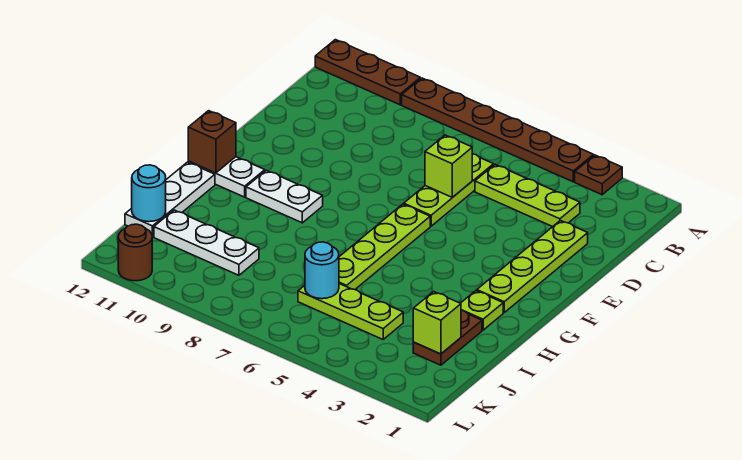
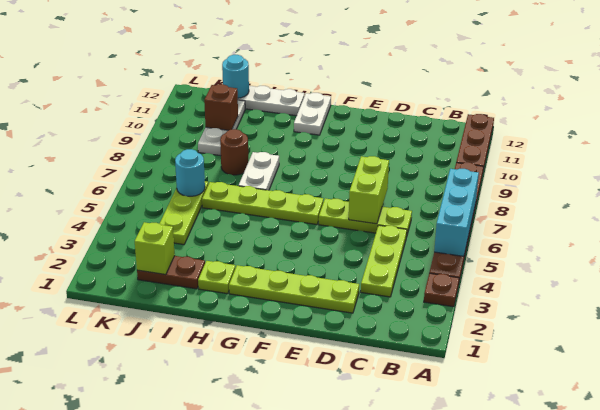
none -> cyan 1x3 brick [434,169,479,256]
lime 1x1 brick [425,135,472,197] -> lime 1x2 brick [349,156,389,224]
white 1x2 plate [246,170,323,223] -> white 1x2 plate moved to [239,152,279,190]
brown 1x1 brick [188,111,236,173] -> brown 1x1 brick moved to [204,84,238,130]
brown 1x1 round brick [118,224,152,281] -> brown 1x1 round brick moved to [220,129,248,175]

